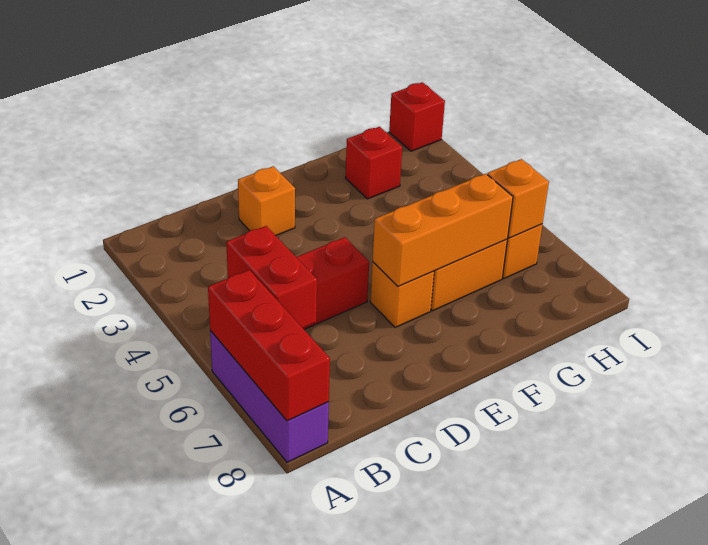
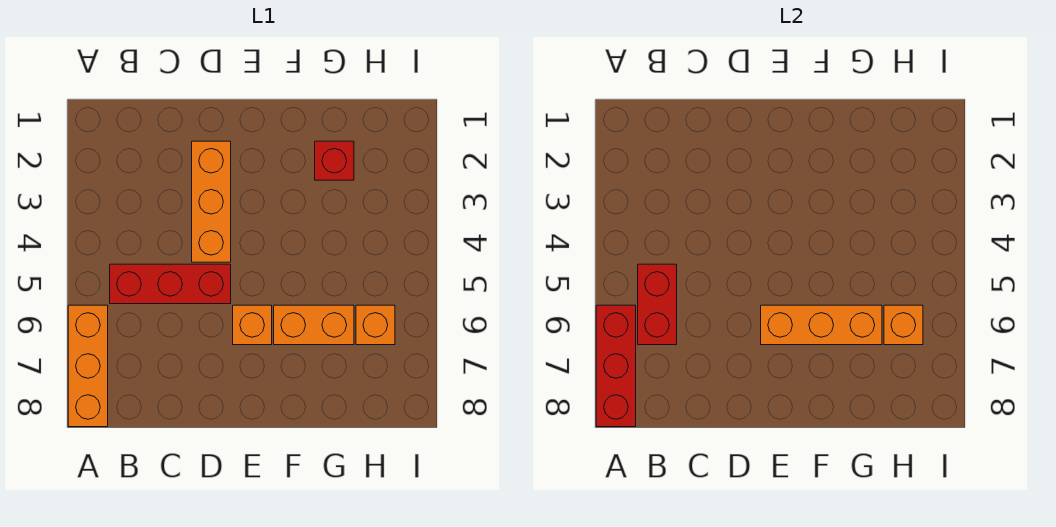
purple 1x3 brick [210,331,329,462] -> orange 1x3 brick [68,305,108,427]
orange 1x1 brick [238,166,295,236] -> orange 1x3 brick [192,141,231,262]
red 1x1 brick [389,82,445,151] -> none

